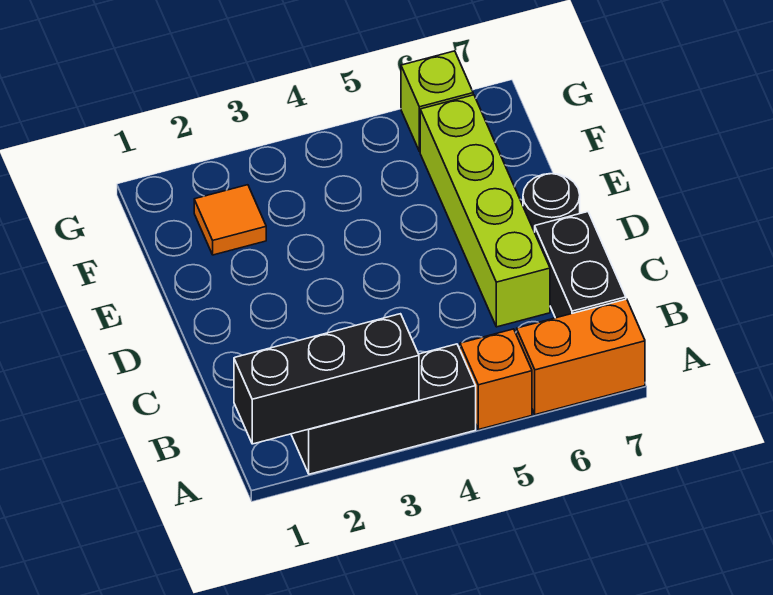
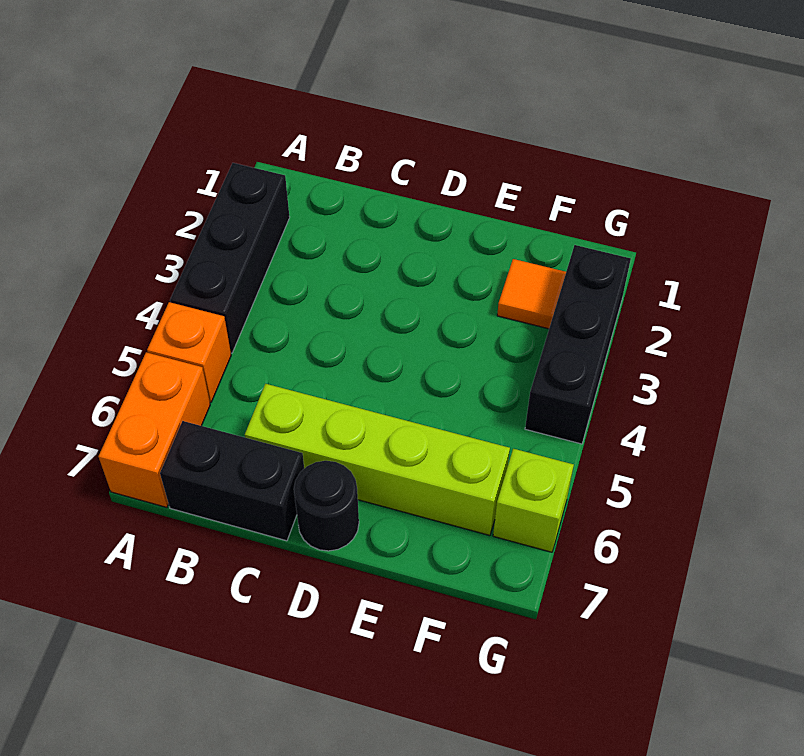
black 1x3 brick [234,314,419,444] -> black 1x3 brick moved to [525,245,631,444]

